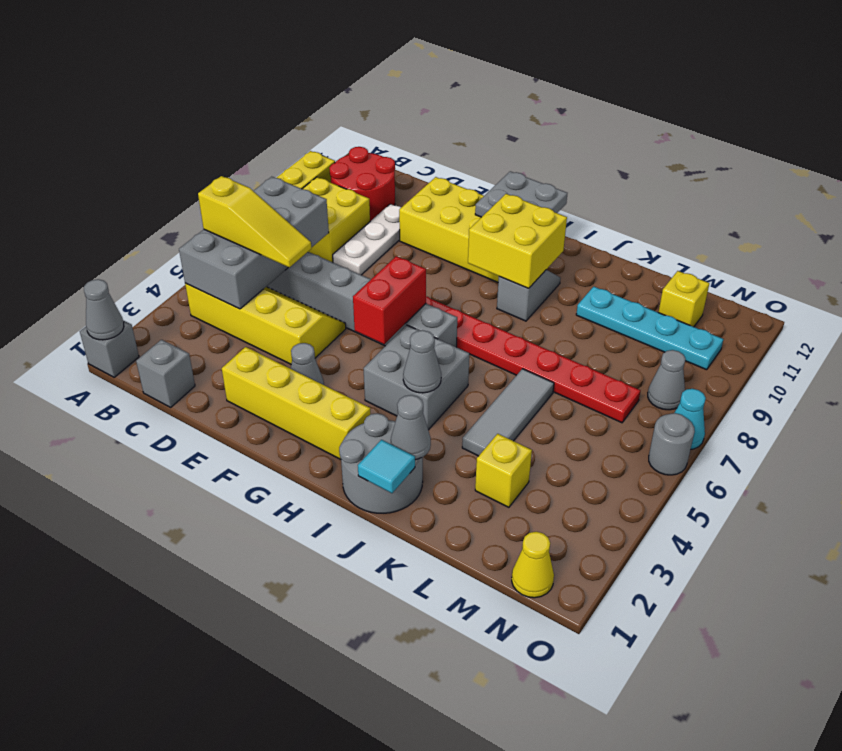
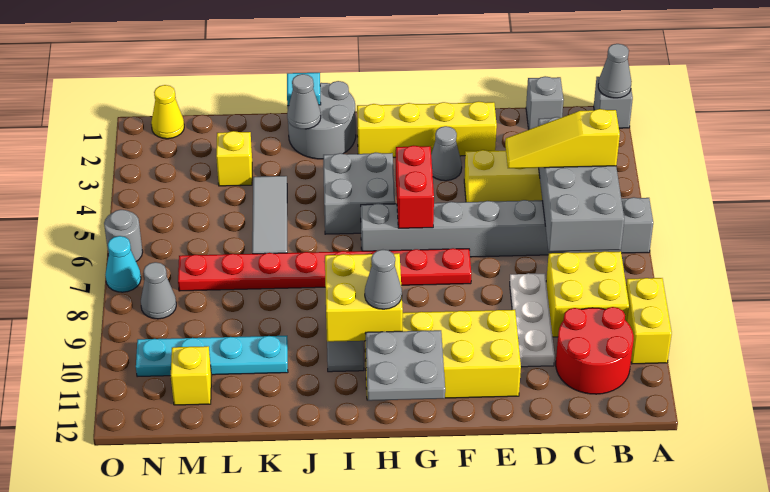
grey 1x1 cone [403,330,441,393] -> grey 1x1 cone moved to [365,250,402,309]

